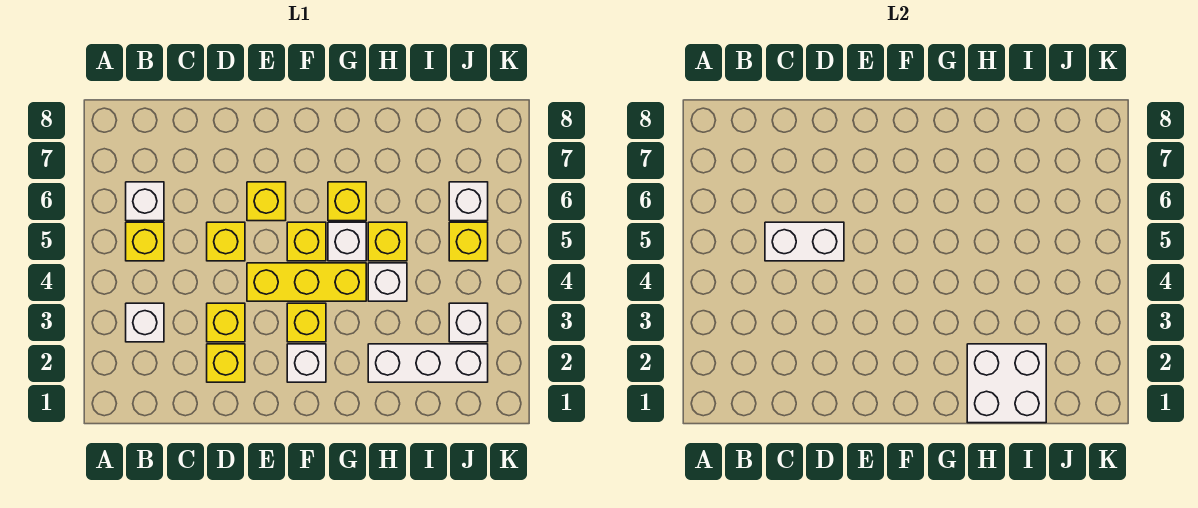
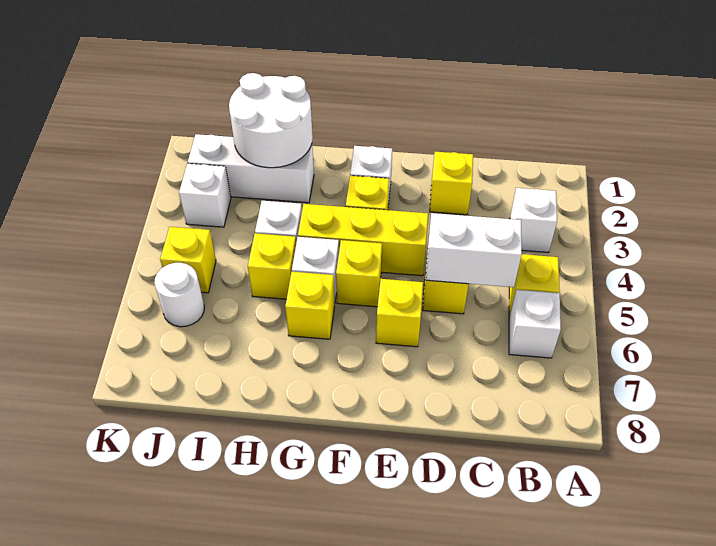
yellow 1x1 brick [207,303,245,342] -> none
white 2x2 brick [967,344,1046,423] -> white 2x2 round brick [229,73,313,168]
white 1x1 brick [449,182,488,221] -> white 1x1 round brick [154,263,204,327]

